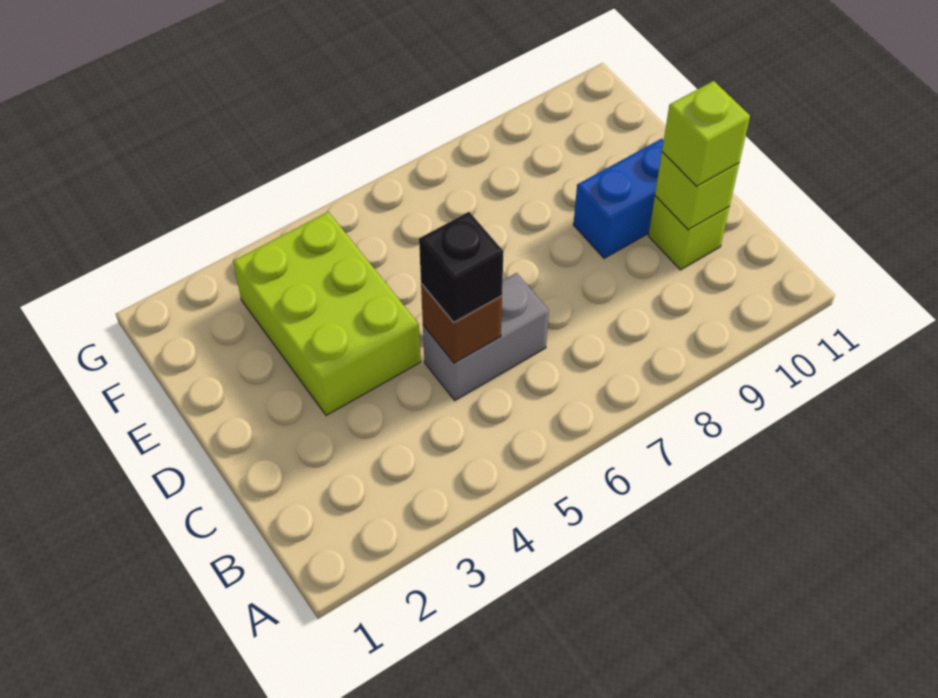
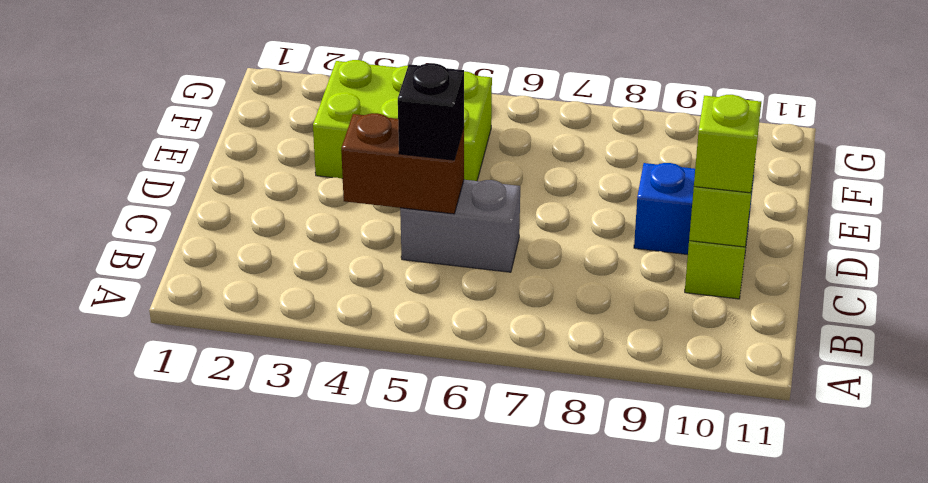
brown 1x1 brick [421,284,502,363] -> brown 1x2 brick [341,113,464,214]
lime 2x3 brick [233,212,421,416] -> lime 2x3 brick turned to [313,60,492,181]

